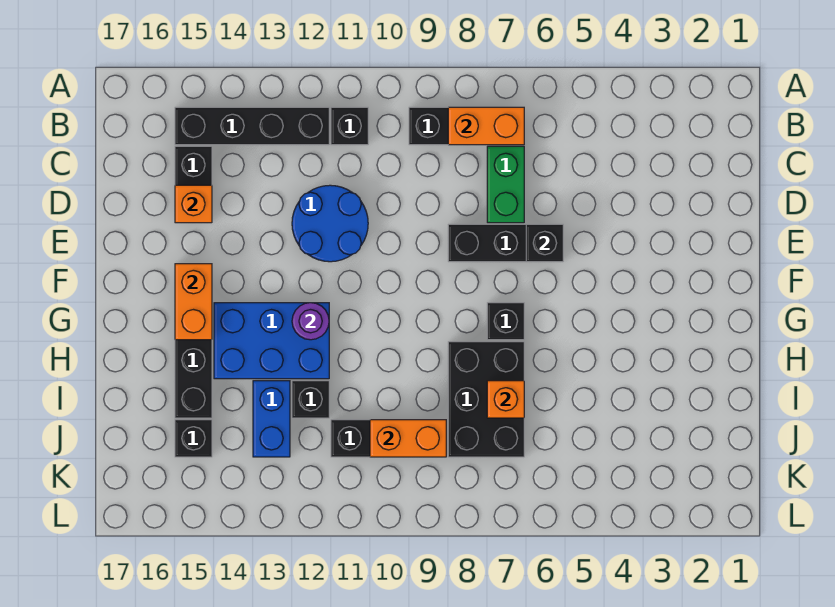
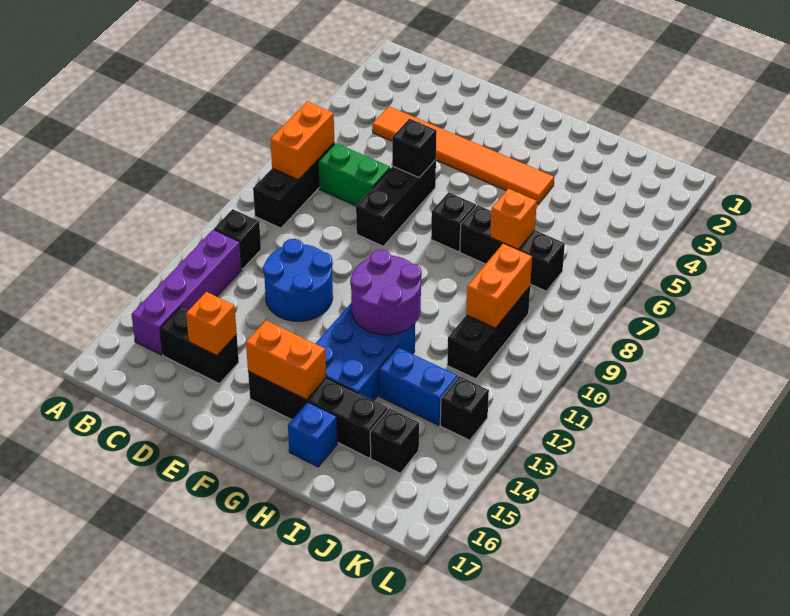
black 1x4 brick [175,107,329,145] -> purple 1x4 brick [131,230,242,355]
none -> orange 1x6 tile [372,106,554,204]
purple 1x1 round brick [292,303,329,340] -> purple 2x2 round brick [350,250,422,335]
black 2x3 brick [448,342,524,457] -> black 1x3 brick [460,205,565,291]
none -> blue 1x1 brick [288,402,338,467]
black 1x1 brick [292,381,329,418] -> black 1x1 brick moved to [440,376,489,440]

